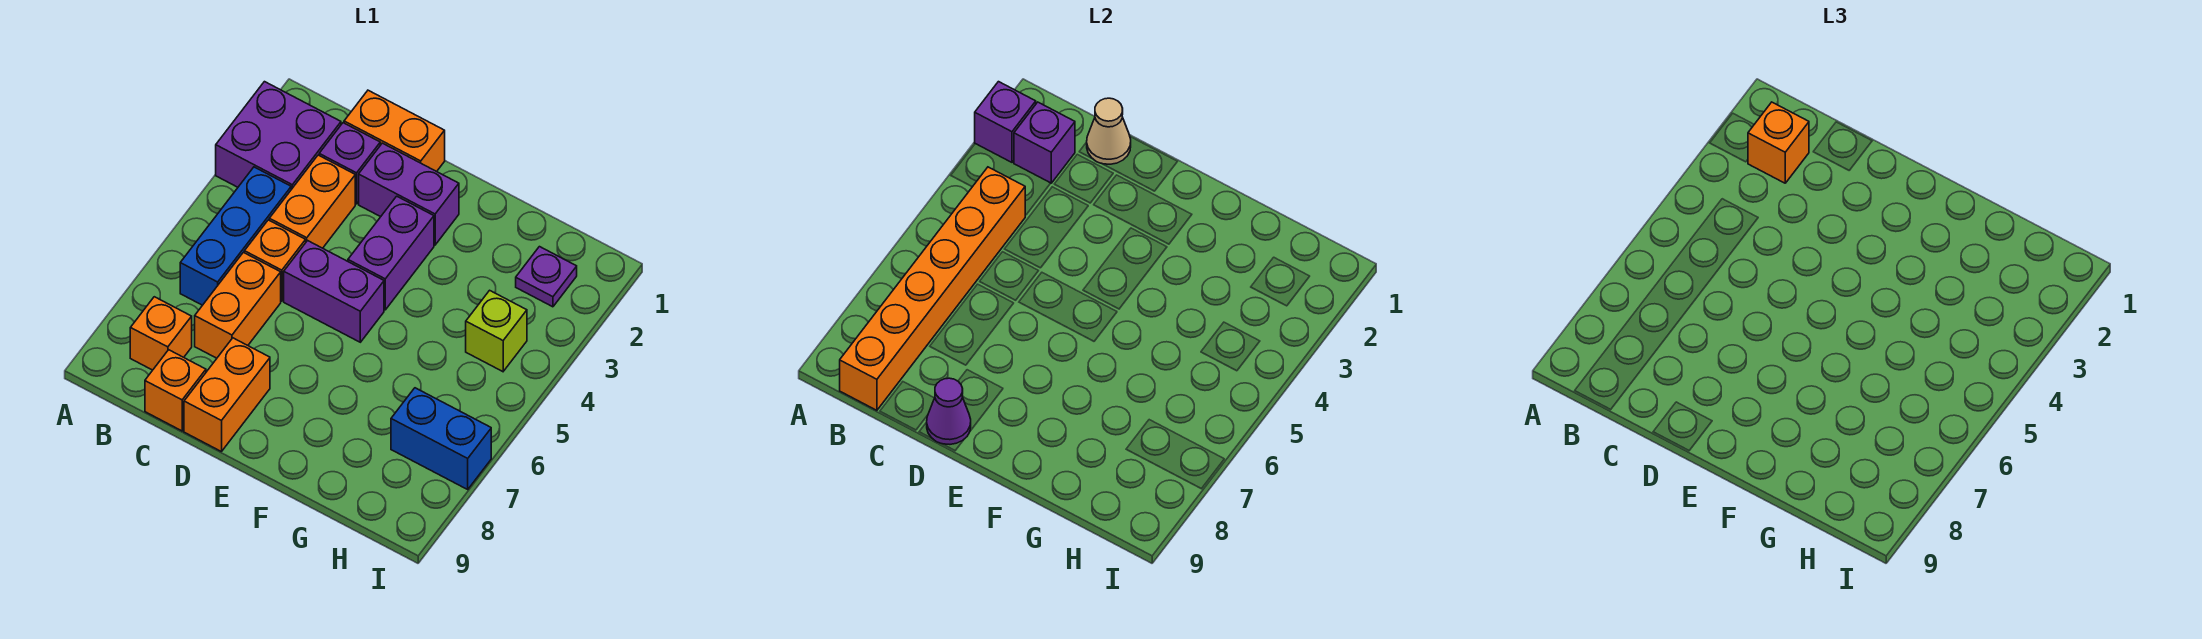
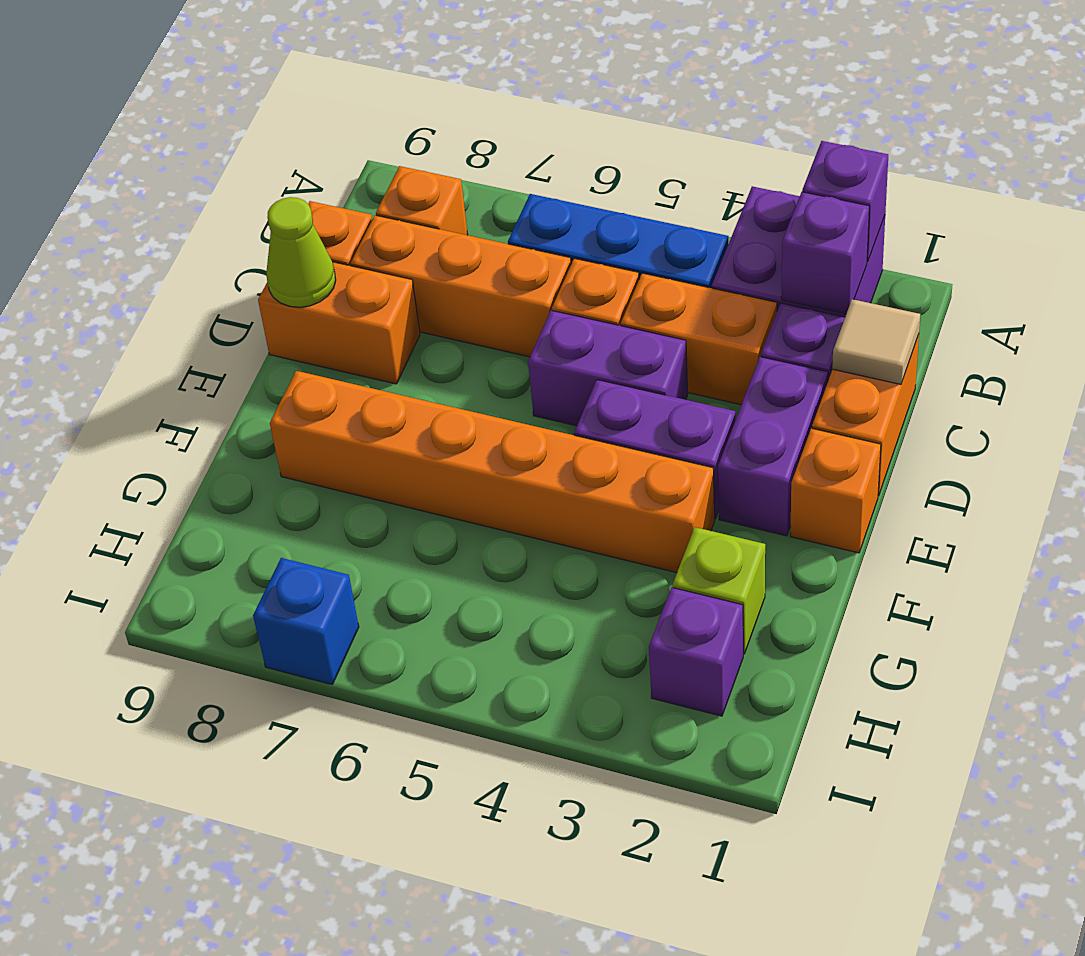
orange 1x1 brick [1748,102,1809,183] -> orange 1x1 brick moved to [790,428,881,553]
orange 1x6 brick [840,167,1025,410] -> orange 1x6 brick moved to [270,371,714,573]
tan 1x1 cone [1087,98,1131,164] -> tan 1x1 tile [832,299,920,384]
orange 1x2 brick [195,252,281,358] -> orange 1x3 brick [350,215,571,357]
purple 1x2 brick [284,241,384,342] -> purple 1x2 brick turned to [528,310,688,426]
purple 1x1 cone [927,378,971,444] -> lime 1x1 cone [266,197,336,307]
purple 1x1 plate [516,247,577,307] -> purple 1x1 brick [649,587,743,716]
lime 1x1 brick [466,290,527,372] -> lime 1x1 brick moved to [673,527,765,654]
blue 1x2 brick [391,388,491,489] -> blue 1x1 brick [253,558,359,684]

